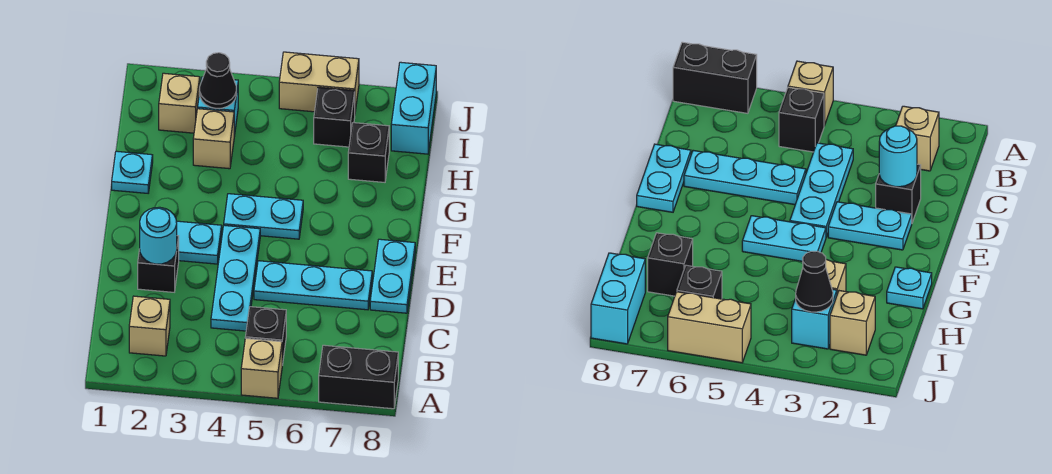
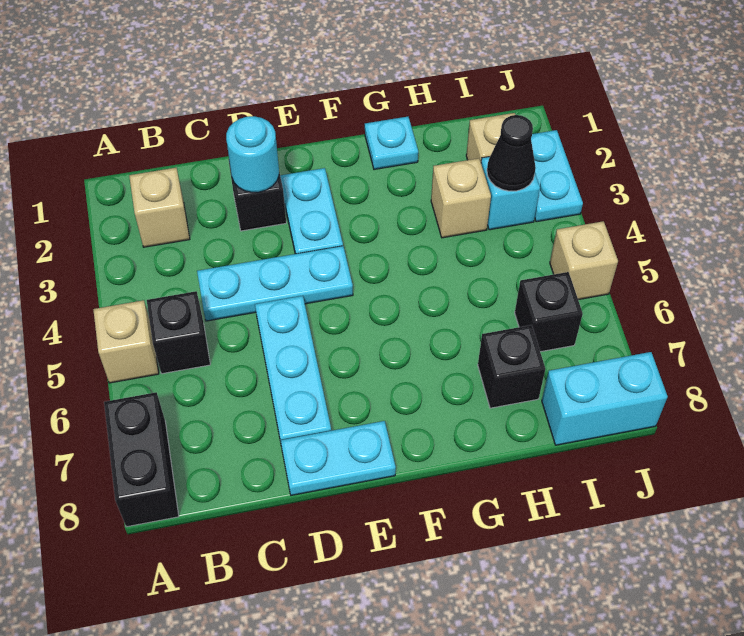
cyan 1x2 plate [224,194,303,239] -> cyan 1x2 plate moved to [531,130,583,222]
tan 1x2 brick [279,52,359,112] -> tan 1x1 brick [550,221,618,300]

